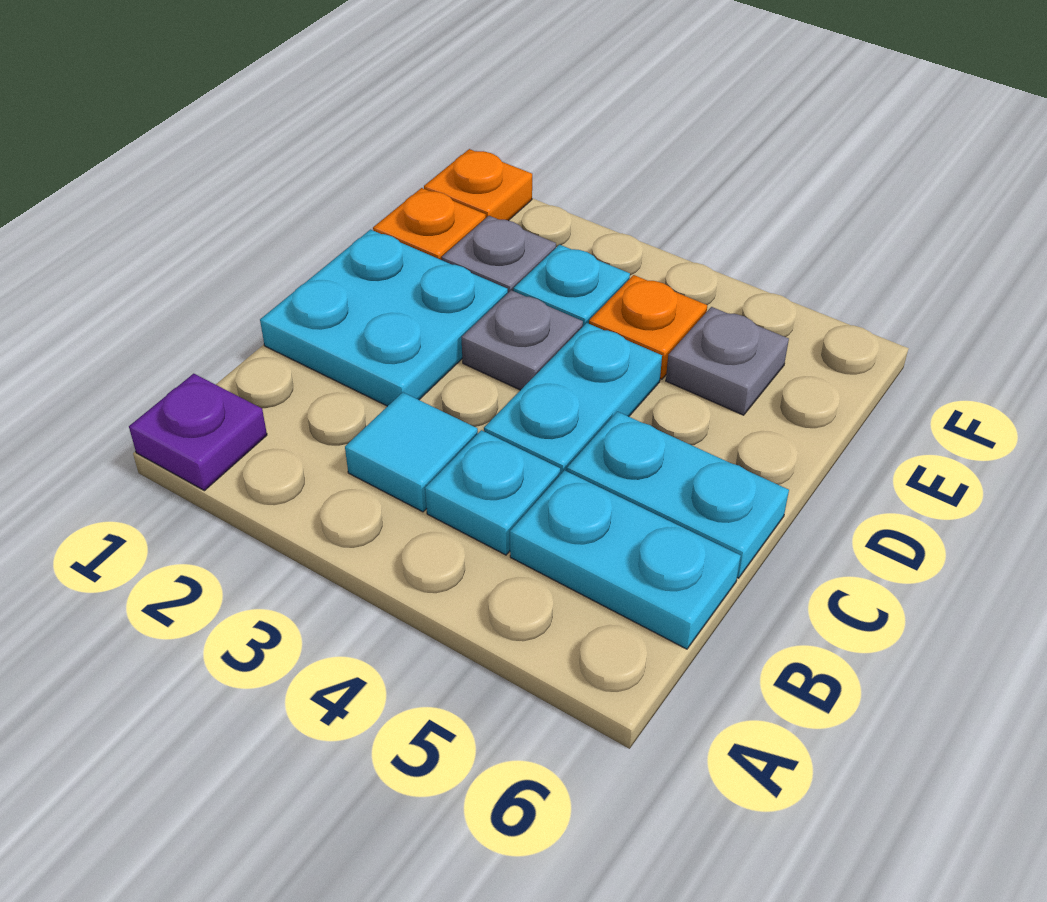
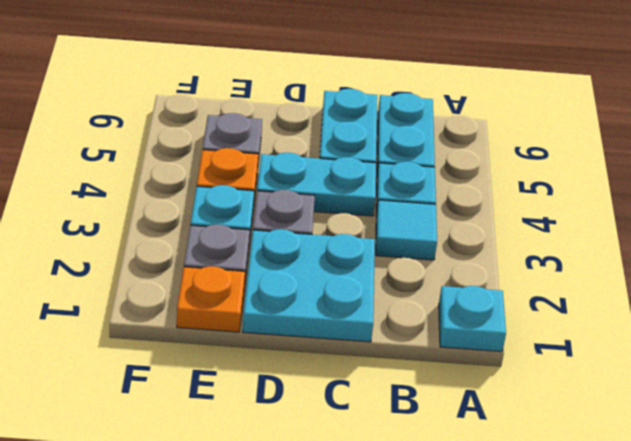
purple 1x1 plate [129,374,267,491] -> cyan 1x1 plate [439,286,506,352]
orange 1x1 plate [424,149,532,221] -> none

